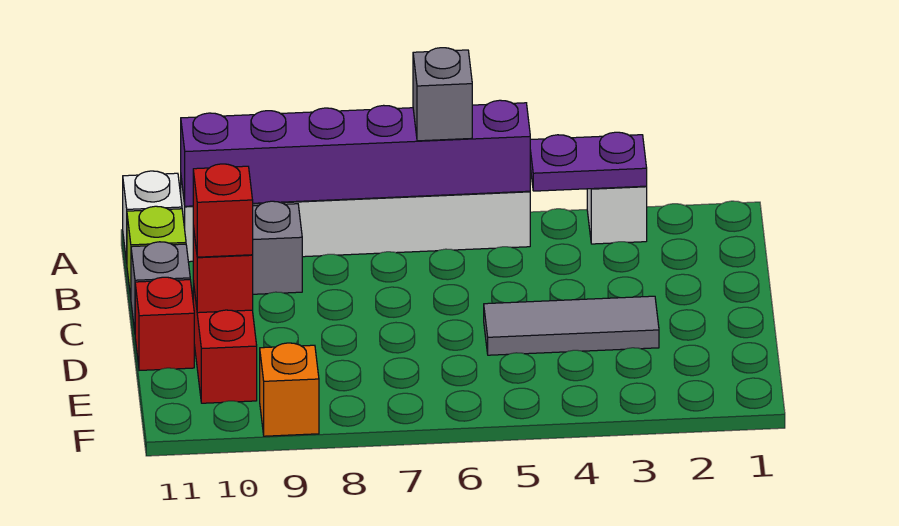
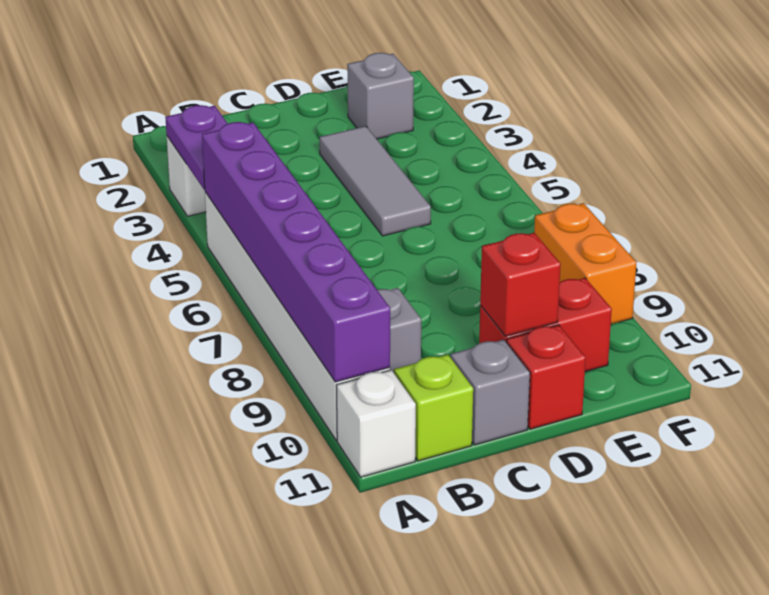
grey 1x1 brick [413,48,472,141] -> grey 1x1 brick moved to [347,53,414,139]
red 1x1 brick [193,164,253,257] -> none
orange 1x1 brick [260,343,319,436] -> orange 1x2 brick [534,203,637,324]

